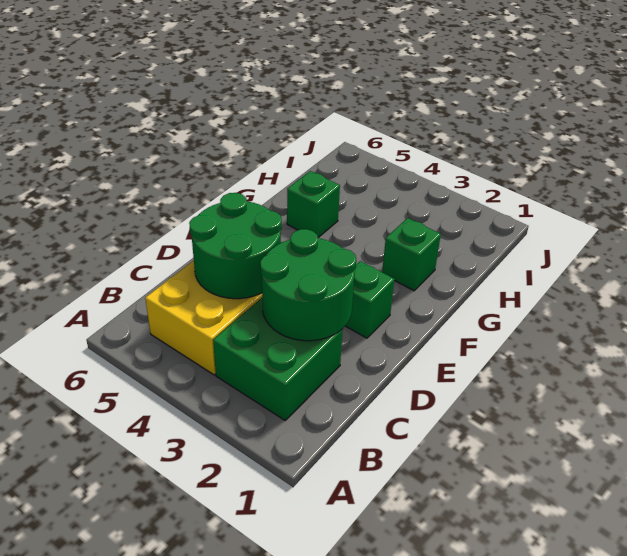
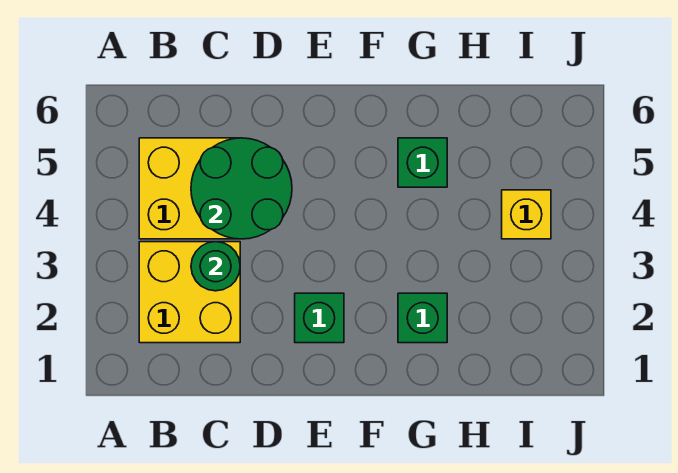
green 2x2 brick [213,298,343,420] -> yellow 2x2 brick [139,242,240,343]
green 2x2 round brick [260,229,356,341] -> green 1x1 round brick [191,242,240,291]
none -> yellow 1x1 brick [502,190,551,239]

